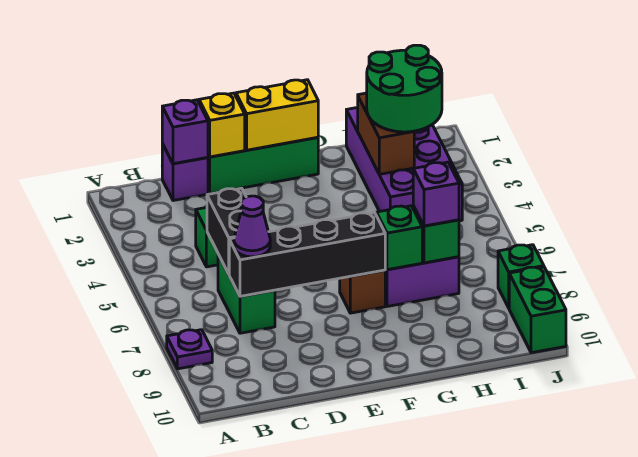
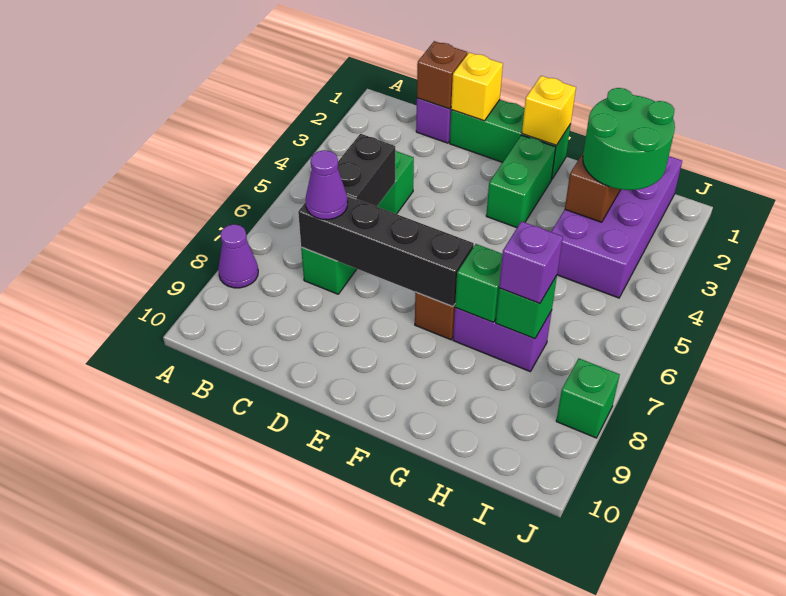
purple 1x1 plate [167,330,212,369] -> purple 1x1 cone [218,224,258,288]
purple 1x1 brick [162,100,208,164] -> brown 1x1 brick [417,41,467,109]
yellow 1x2 brick [236,80,318,150] -> yellow 1x1 brick [522,76,576,145]
green 1x2 brick [509,267,566,353] -> green 1x2 brick moved to [486,135,556,228]

